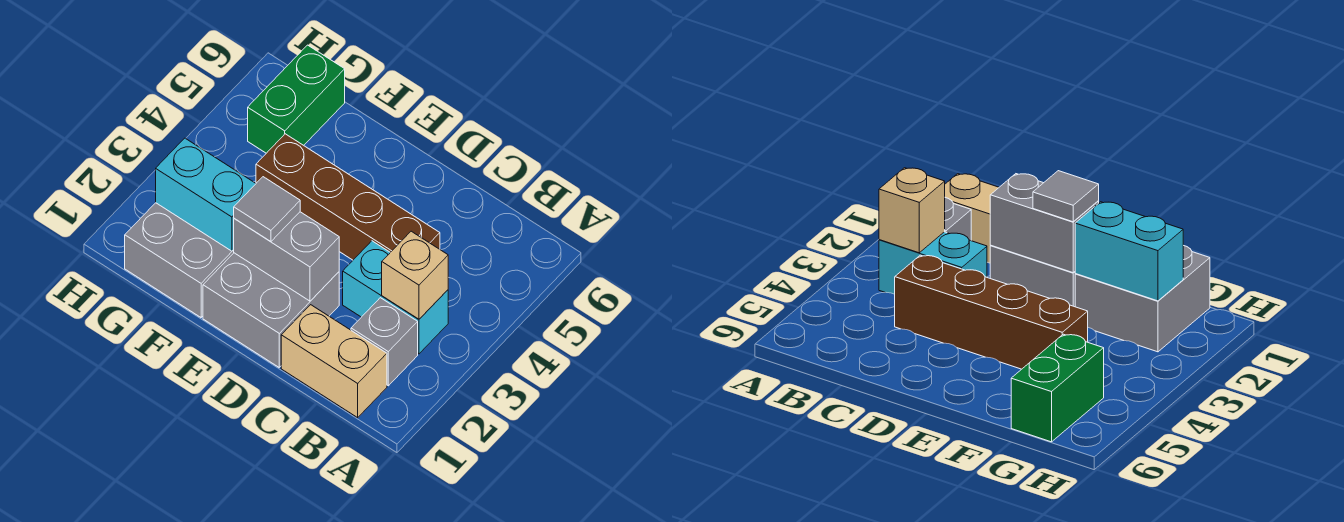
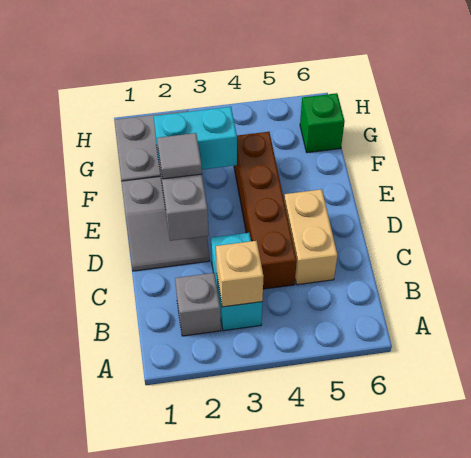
tan 1x2 brick [281,305,387,418] -> tan 1x2 brick moved to [284,189,337,285]
grey 2x2 brick [203,253,339,367] -> grey 2x2 slope [121,176,210,271]
cyan 1x2 brick [156,138,256,251] -> cyan 1x2 brick turned to [154,107,237,169]
green 1x2 brick [248,45,345,153] -> green 1x1 brick [300,93,345,153]

